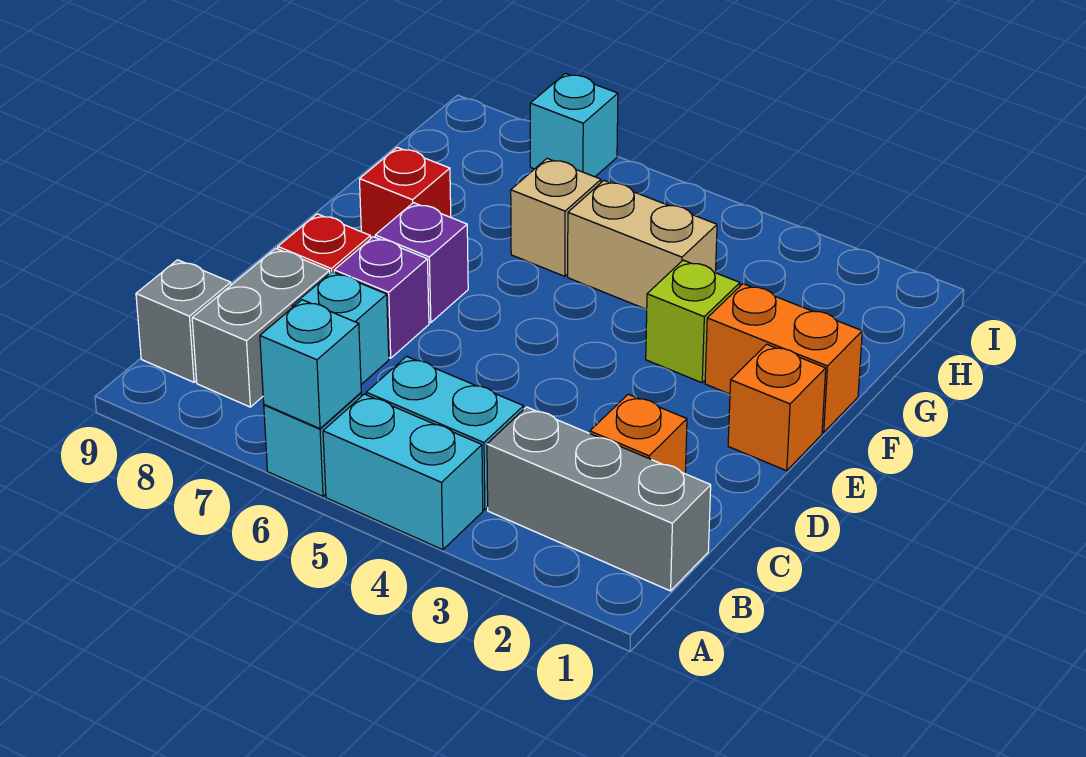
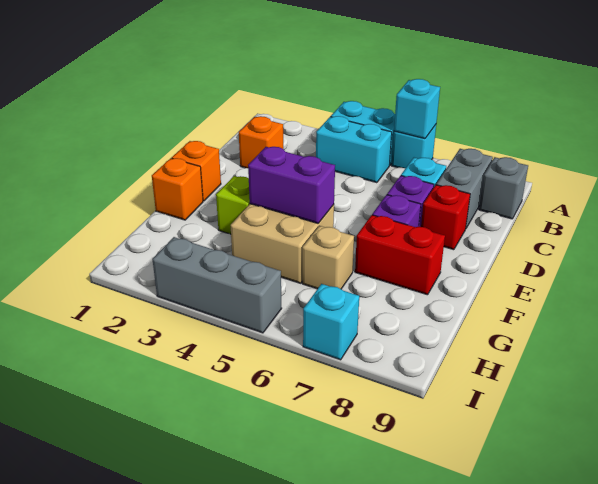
grey 1x3 brick [487,407,711,591] -> grey 1x3 brick moved to [152,237,282,333]
orange 1x2 brick [705,284,862,432] -> orange 1x1 brick [152,158,203,220]
none -> purple 1x2 brick [248,147,335,223]
red 1x1 brick [360,147,451,238] -> red 1x2 brick [355,215,445,295]
tan 1x2 brick [568,181,717,309] -> tan 2x2 brick [231,204,334,283]

